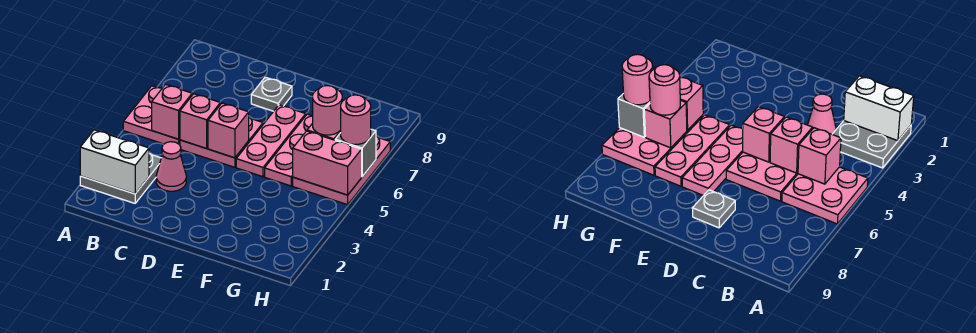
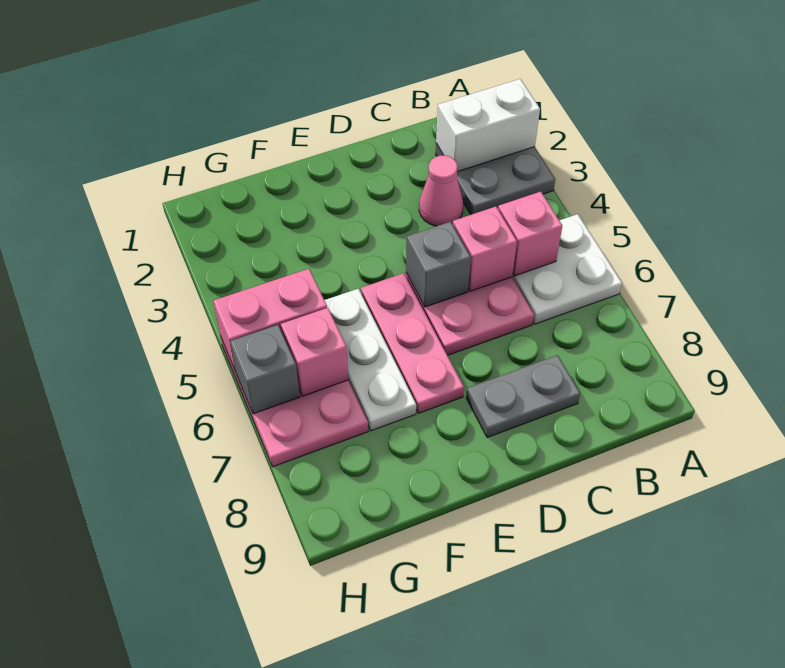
pink 2x2 plate [123,86,180,145] -> white 2x2 plate [512,214,622,324]
pink 1x1 brick [208,103,249,158] -> grey 1x1 brick [406,222,471,307]
grey 1x1 plate [251,77,292,111] -> grey 1x2 plate [466,355,580,438]
pink 1x3 plate [265,114,313,186] -> white 1x3 plate [325,289,416,431]
pink 1x1 round brick [313,86,342,135] -> none
pink 1x1 round brick [340,95,371,144] -> none

